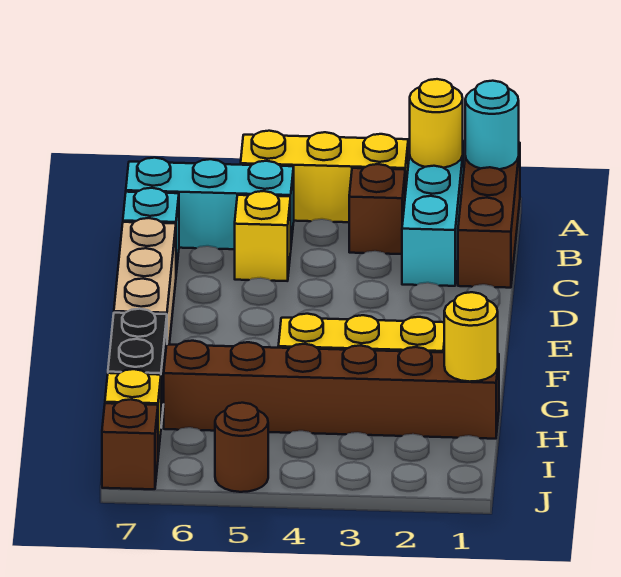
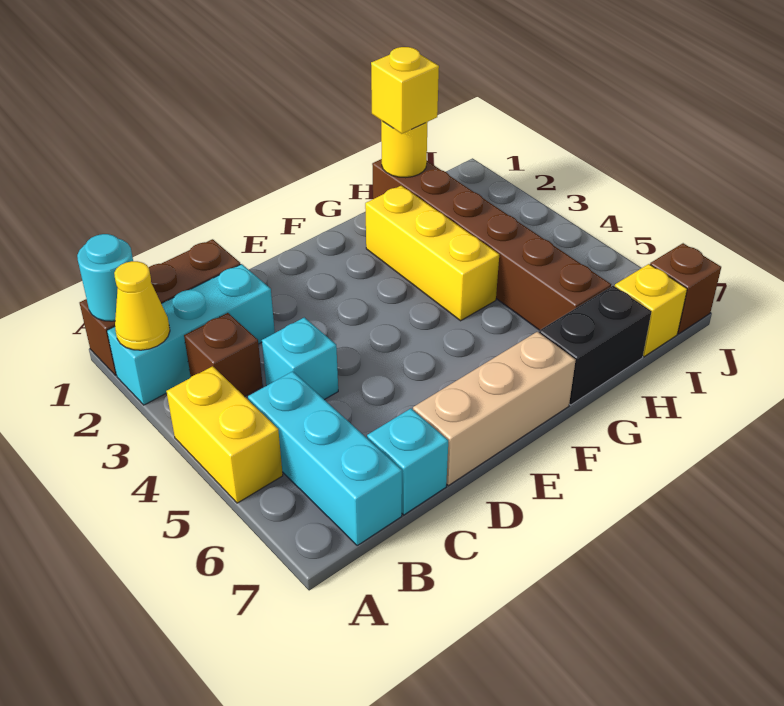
yellow 1x1 round brick [410,79,463,168] -> yellow 1x1 cone [114,261,170,350]
yellow 1x3 brick [241,131,408,222] -> yellow 1x2 brick [166,366,283,503]
none -> cyan 1x1 brick [262,317,338,400]
yellow 1x1 brick [235,191,291,281] -> yellow 1x1 brick moved to [371,47,439,134]
brown 1x1 round brick [215,403,268,492] -> none

